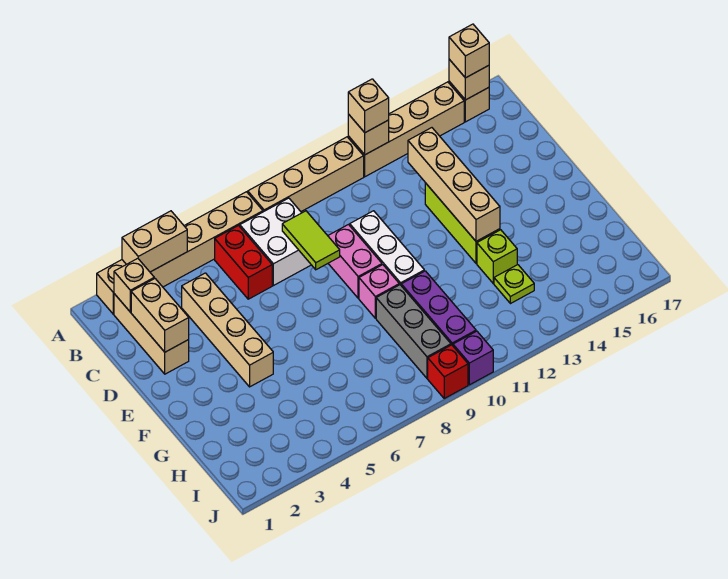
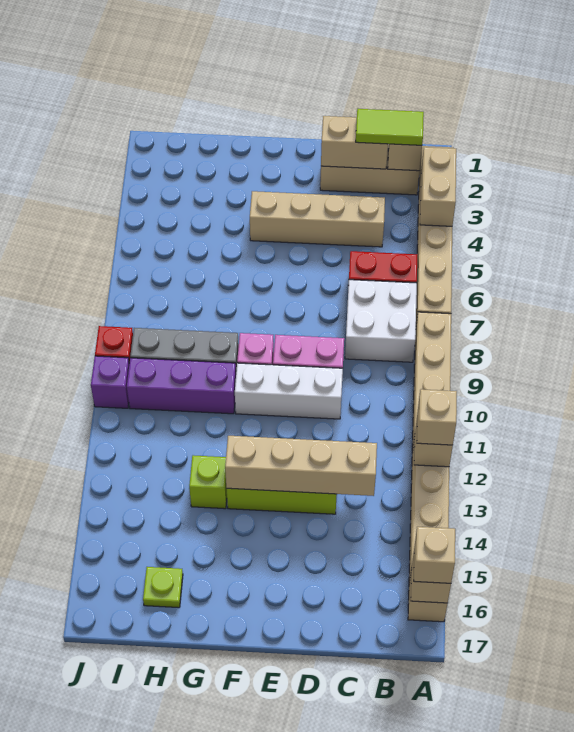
lime 1x2 tile [282,211,340,270] -> lime 1x2 tile moved to [356,109,424,145]
lime 1x1 plate [494,265,534,304] -> lime 1x1 plate moved to [143,567,183,608]

